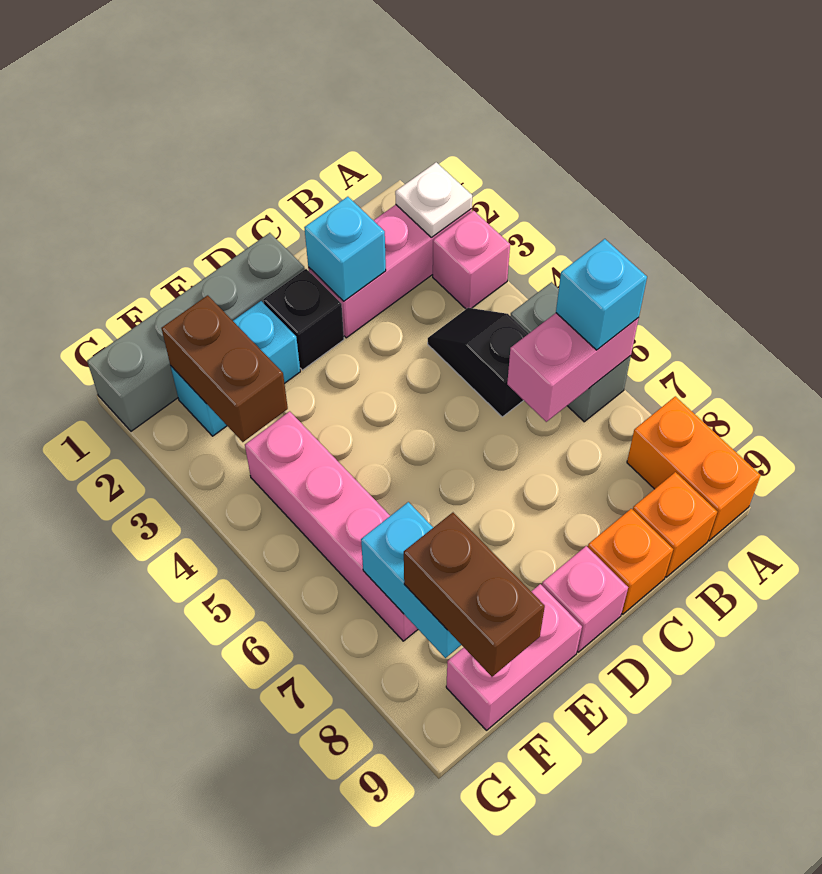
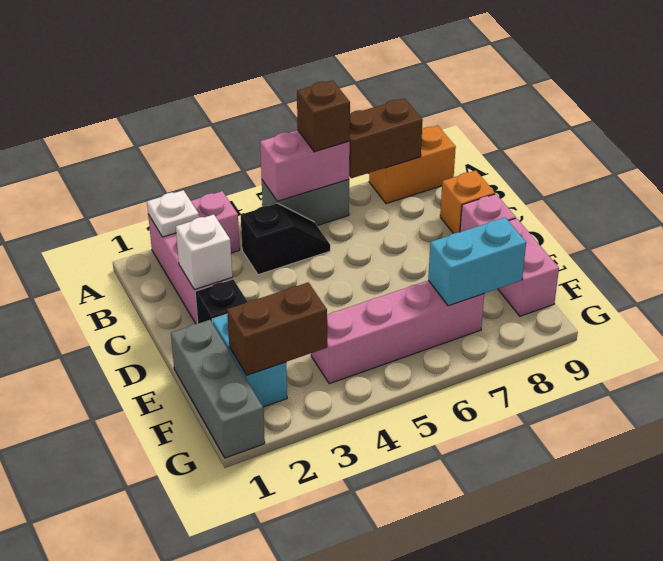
pink 1x2 brick [507,313,639,422] -> pink 1x2 brick turned to [260,130,350,201]
cyan 1x1 brick [556,239,647,350] -> brown 1x1 brick [297,80,350,152]
black 1x2 slope [428,308,529,417] -> black 1x2 slope turned to [241,203,330,275]
orange 1x1 brick [633,472,717,577] -> none
cyan 1x1 brick [304,197,386,301] -> white 1x1 brick [176,215,232,290]
grey 1x4 brick [87,233,305,431] -> grey 1x3 brick [171,320,265,458]
brown 1x2 brick [404,513,545,677] -> brown 1x2 brick moved to [349,98,423,178]

